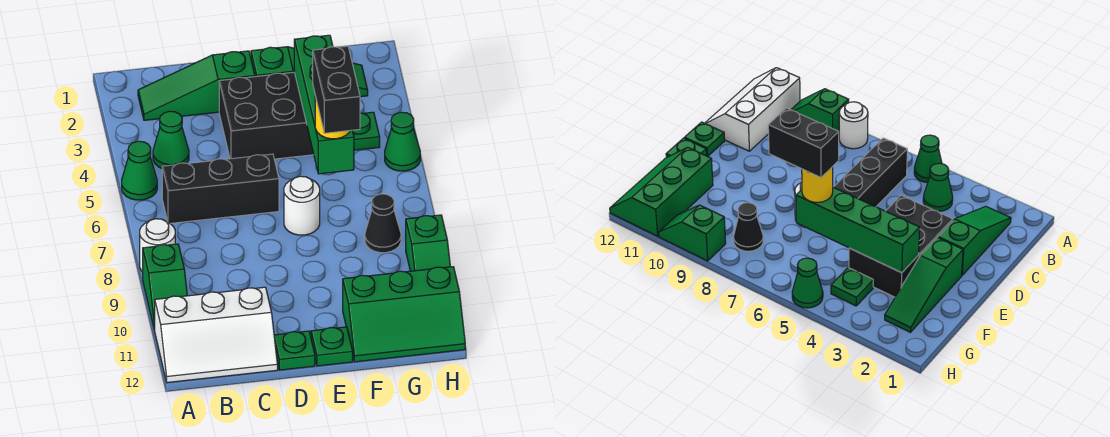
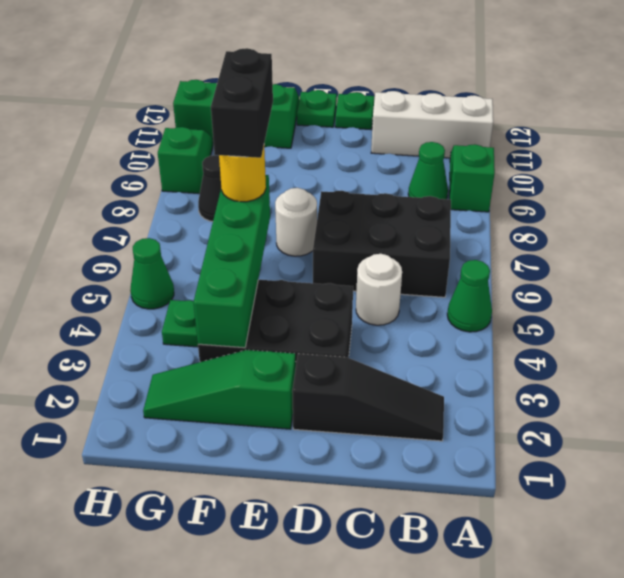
white 1x1 round brick [140,219,175,272] -> white 1x1 round brick moved to [356,254,402,325]
green 1x3 slope [138,51,255,120] -> black 1x3 slope [292,354,444,441]
green 1x1 cone [153,111,189,168] -> green 1x1 cone moved to [408,142,448,199]
black 1x3 brick [162,154,279,223] -> black 2x3 brick [313,191,451,297]

